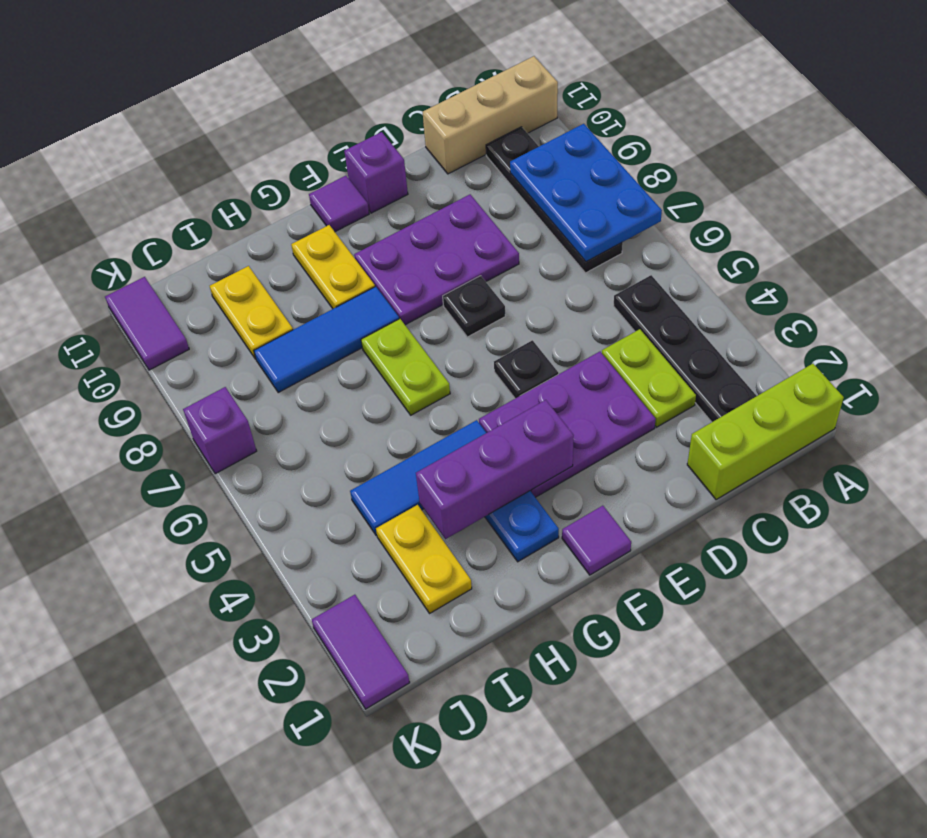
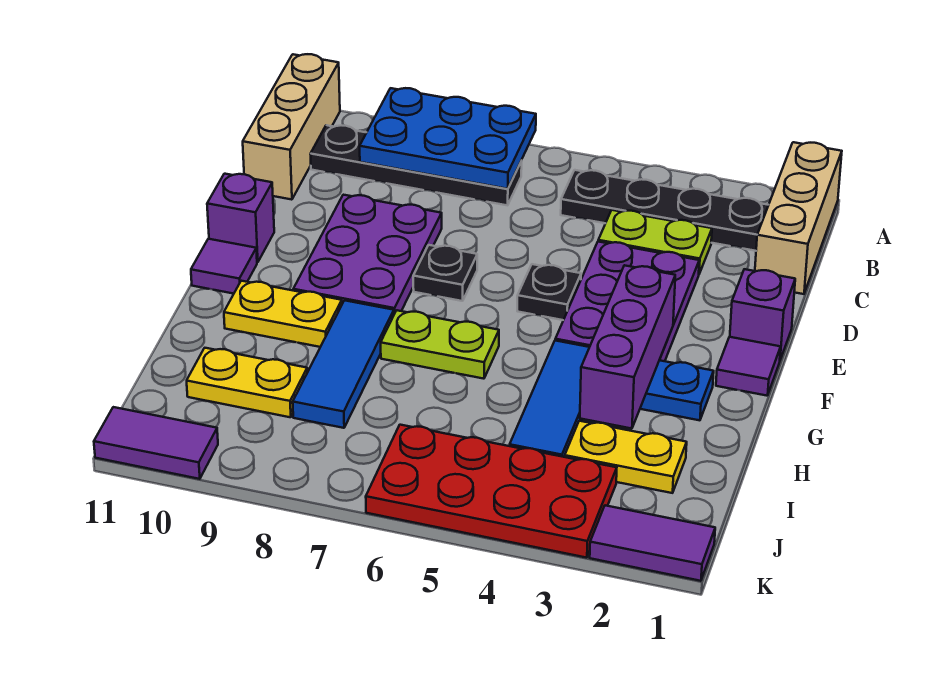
lime 1x3 brick [687,364,844,500] -> tan 1x3 brick [755,142,842,294]
none -> red 2x4 plate [366,425,617,558]
purple 1x1 brick [183,387,257,474] -> purple 1x1 brick moved to [730,269,795,360]

